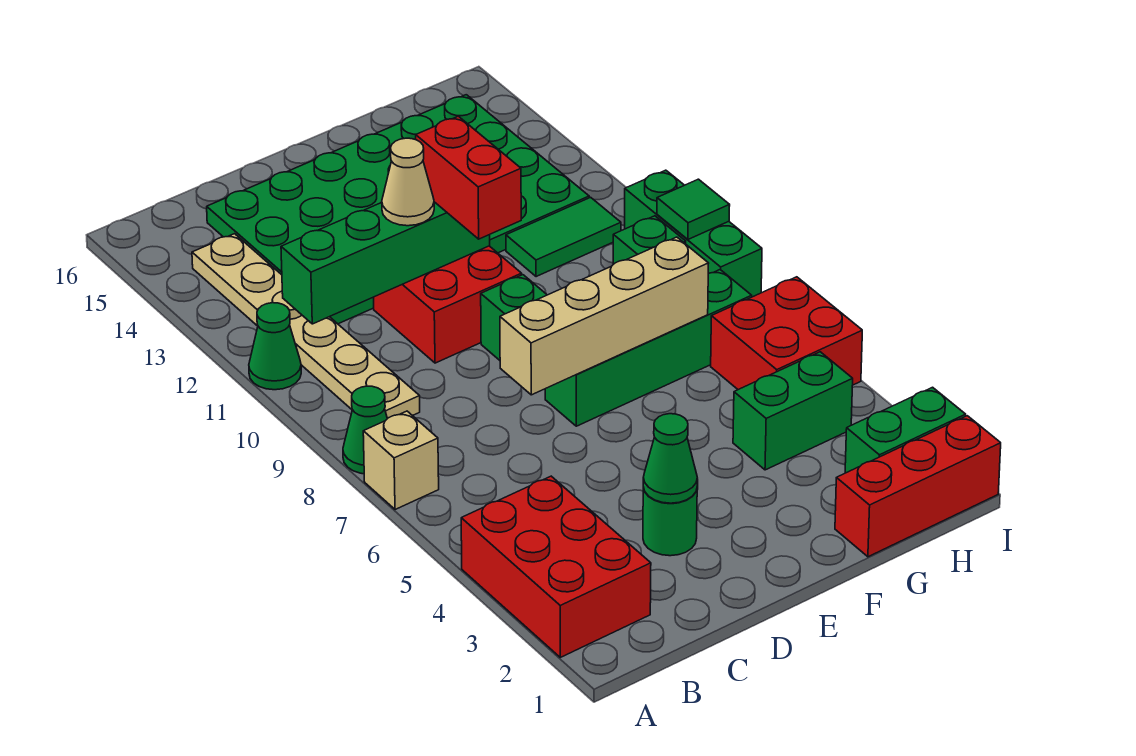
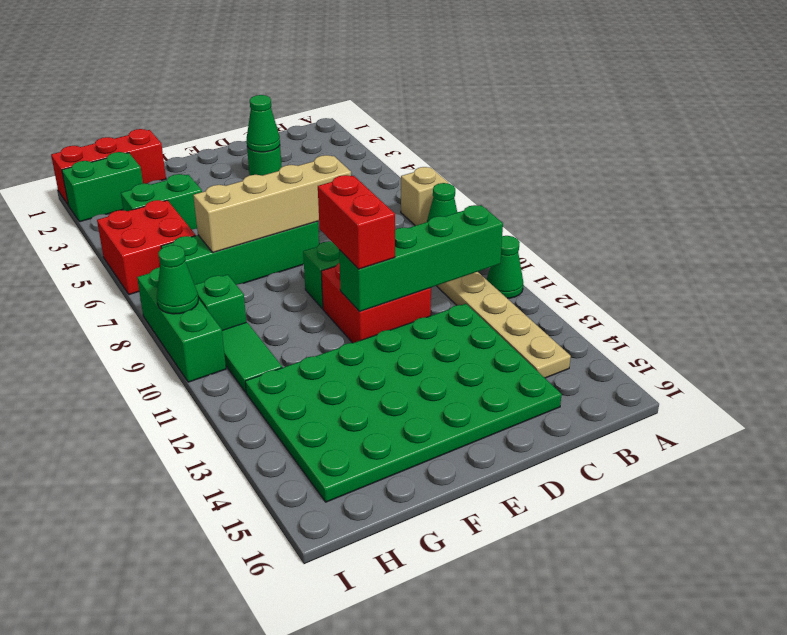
red 2x3 brick [461,476,651,657] -> none
tan 1x1 cone [382,138,434,226] -> none
green 1x2 tile [506,197,621,277] -> green 1x2 tile turned to [222,322,282,392]
green 1x1 tile [657,179,730,239] -> green 1x1 cone [157,245,198,314]

